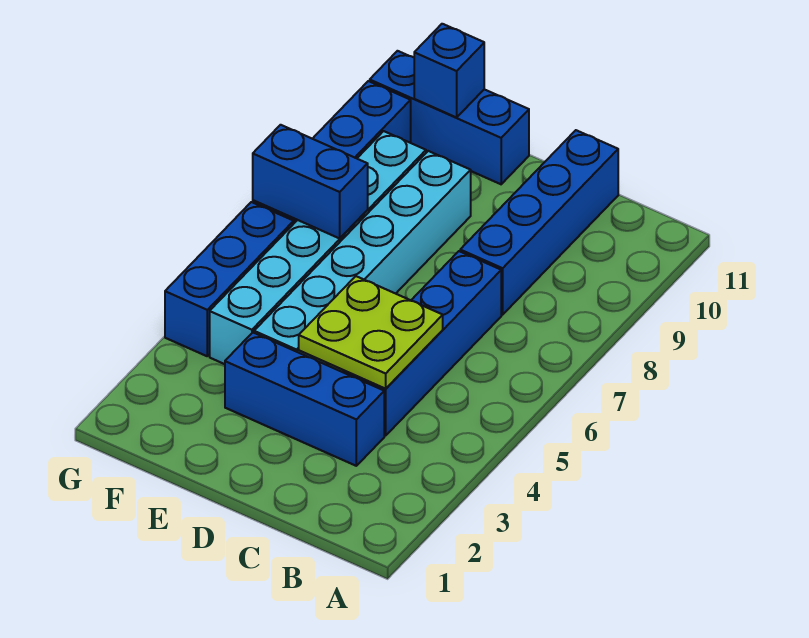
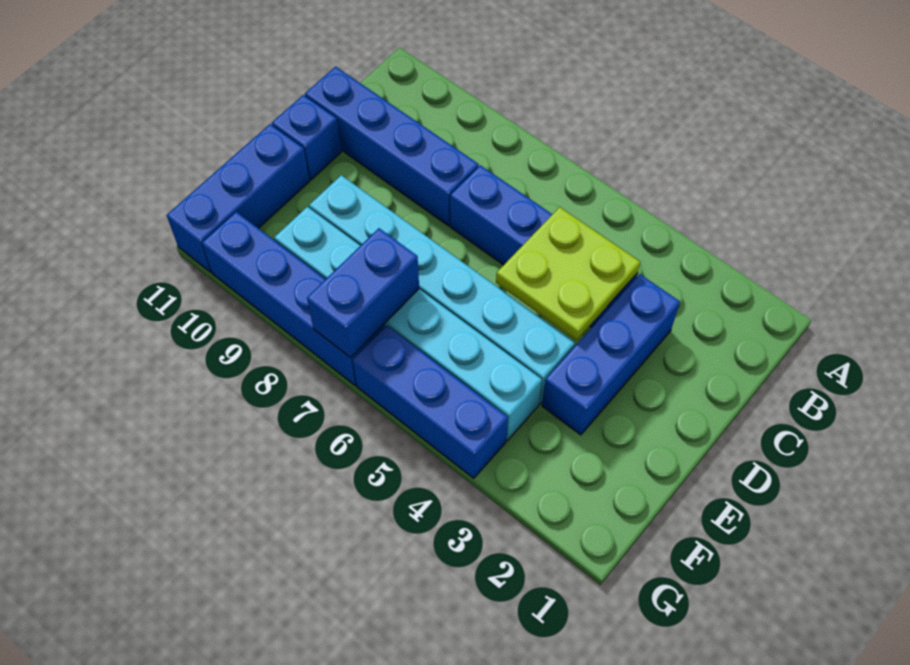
blue 1x1 brick [414,24,484,117] -> blue 1x1 brick moved to [272,95,341,180]

